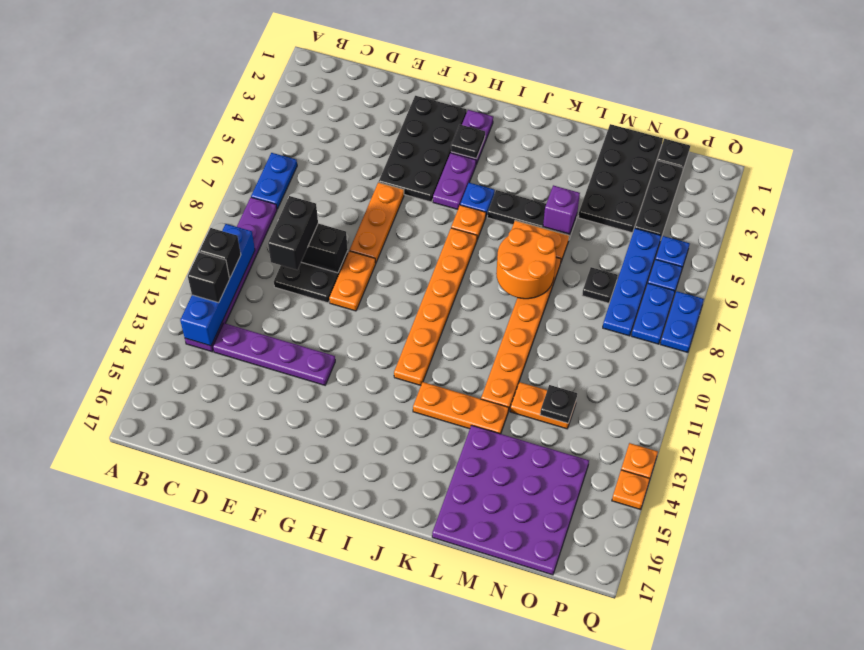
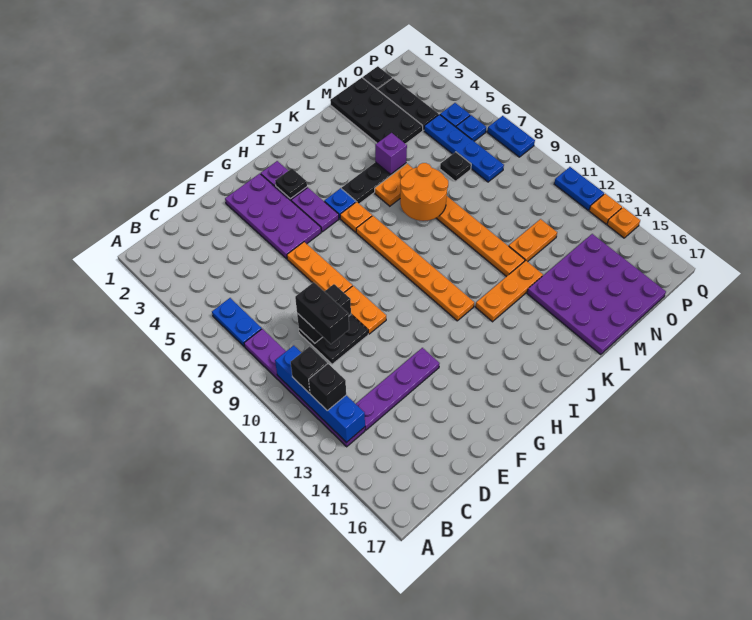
black 2x4 plate [379,96,467,202] -> purple 2x4 plate [225,174,321,259]
black 1x1 plate [540,385,577,423] -> none
blue 1x2 plate [631,283,675,344] -> blue 1x2 plate moved to [554,167,604,210]

